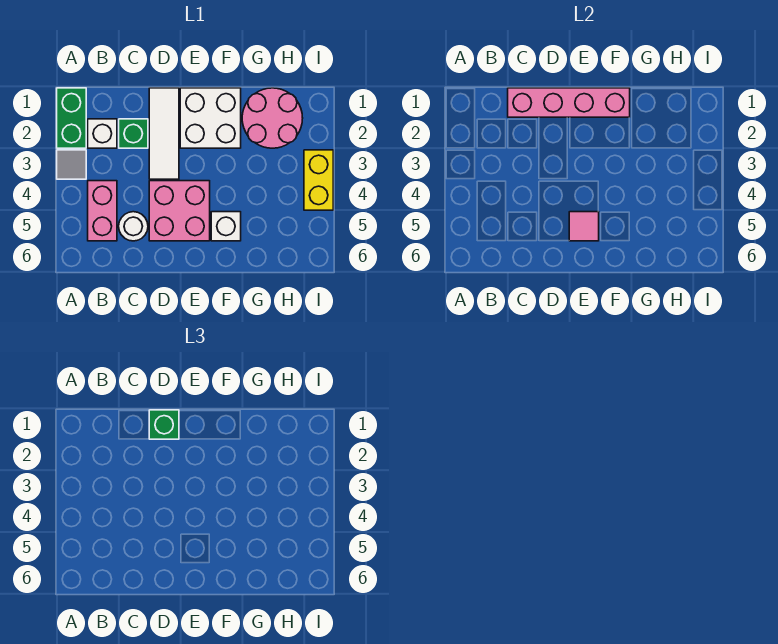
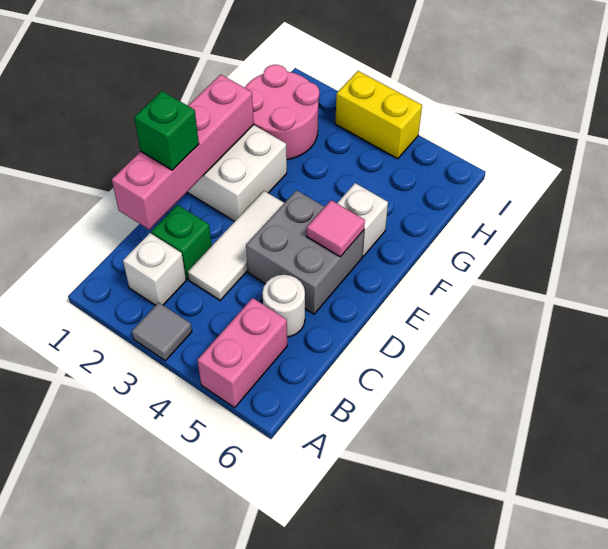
green 1x2 brick [57,88,86,148] -> none
pink 1x2 brick [88,181,117,241] -> pink 1x2 brick turned to [197,298,287,408]
white 1x3 tile [149,88,179,179] -> white 1x3 tile turned to [188,191,284,300]
pink 2x2 brick [149,181,210,241] -> grey 2x2 brick [246,190,364,314]

